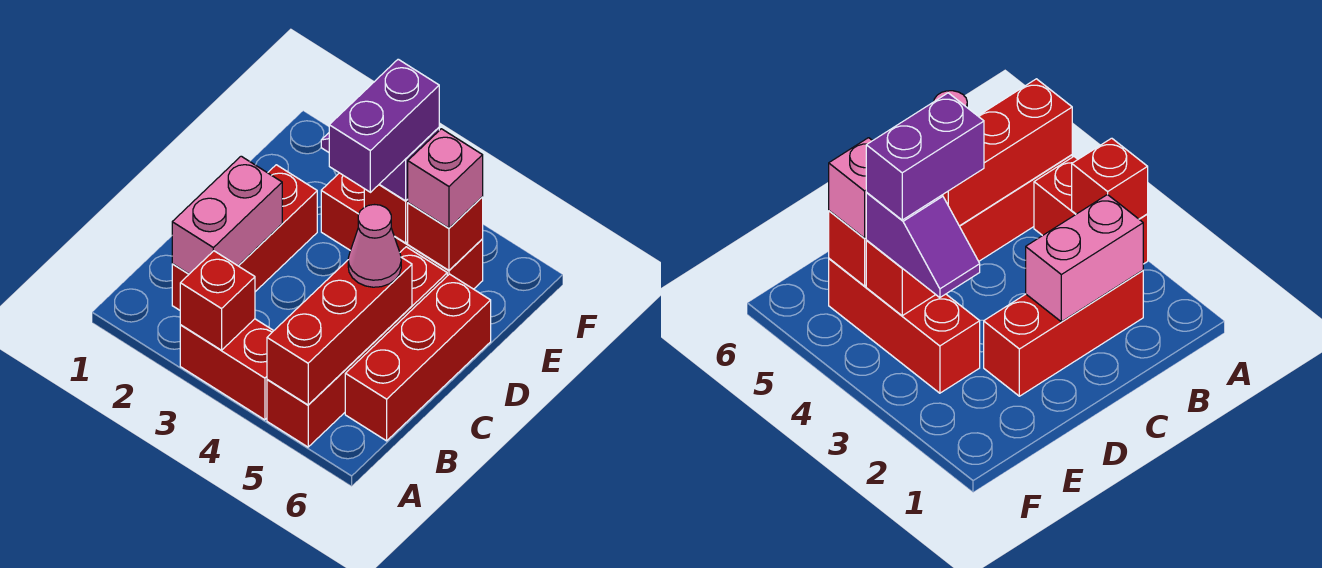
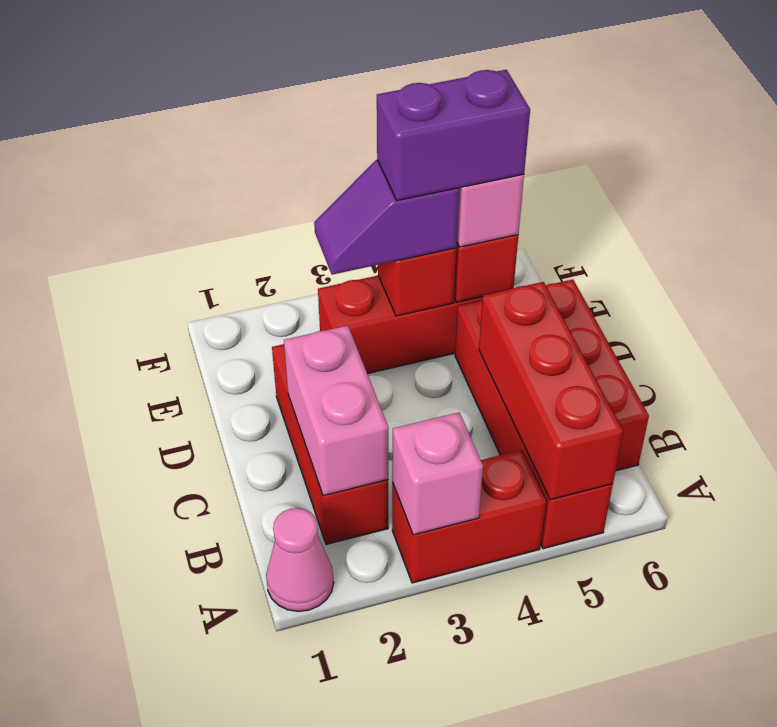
red 1x1 brick [180,251,255,350] -> pink 1x1 brick [392,413,483,535]
pink 1x1 cone [348,205,401,287] -> pink 1x1 cone moved to [266,508,334,611]
purple 1x2 brick [329,59,439,192] -> purple 1x2 brick turned to [377,70,530,200]

